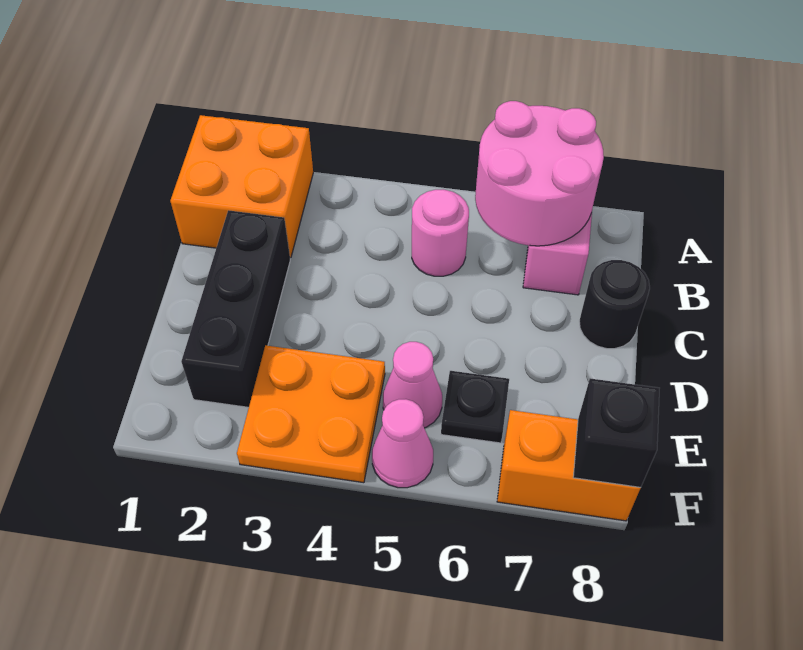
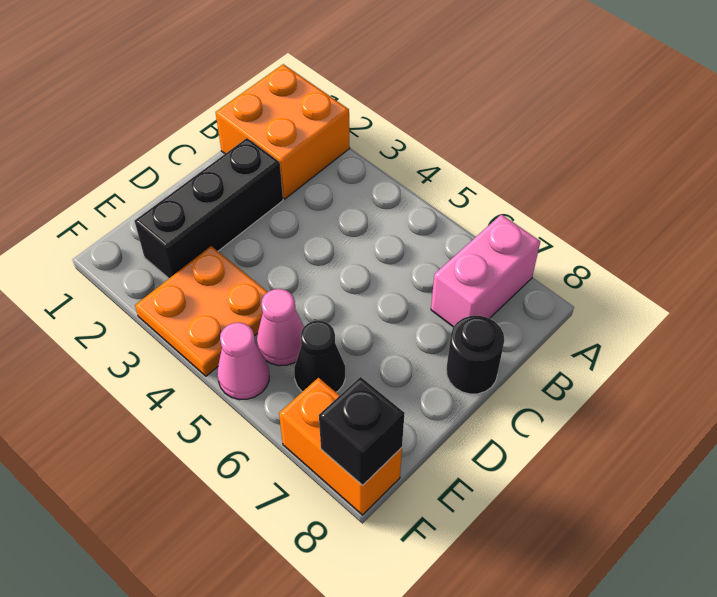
pink 2x2 round brick [475,101,604,246] -> none
pink 1x1 round brick [412,190,469,276] -> none
black 1x1 plate [441,371,509,443] -> black 1x1 cone [294,321,345,392]

